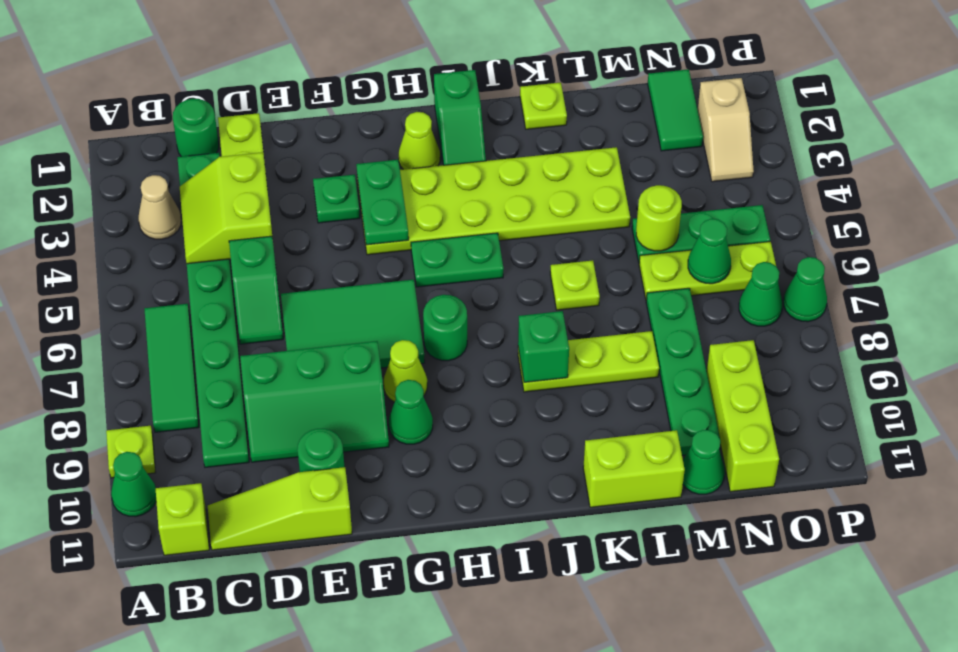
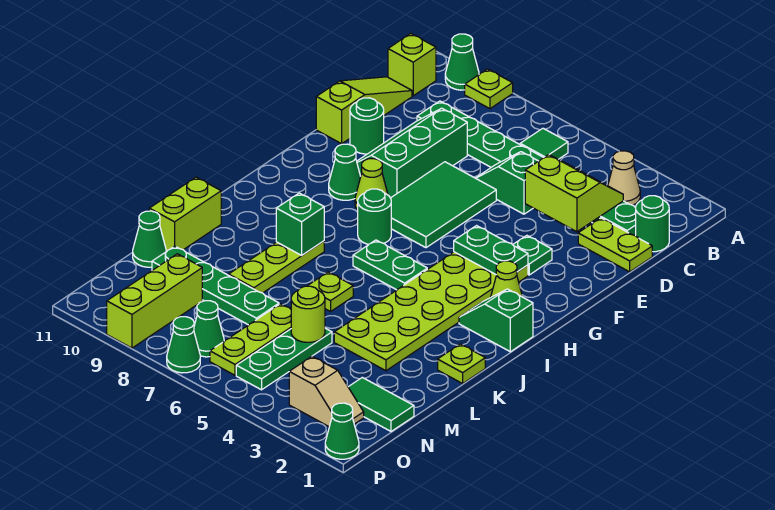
green 1x3 tile [144,304,199,432] -> green 1x1 tile [520,128,568,159]
green 1x2 plate [411,233,504,287] -> green 1x2 plate turned to [353,240,427,290]
green 1x1 cone [688,219,731,284] -> green 1x1 cone moved to [325,403,359,459]
lime 1x3 brick [707,340,779,492] -> lime 1x3 brick turned to [107,254,202,348]
tan 1x2 slope [698,78,754,182] -> tan 1x2 slope turned to [289,356,364,427]

